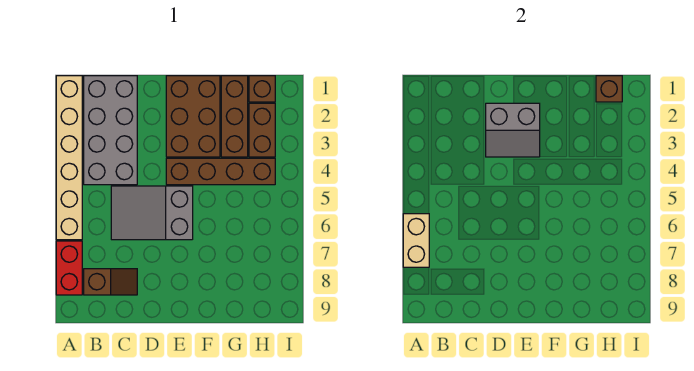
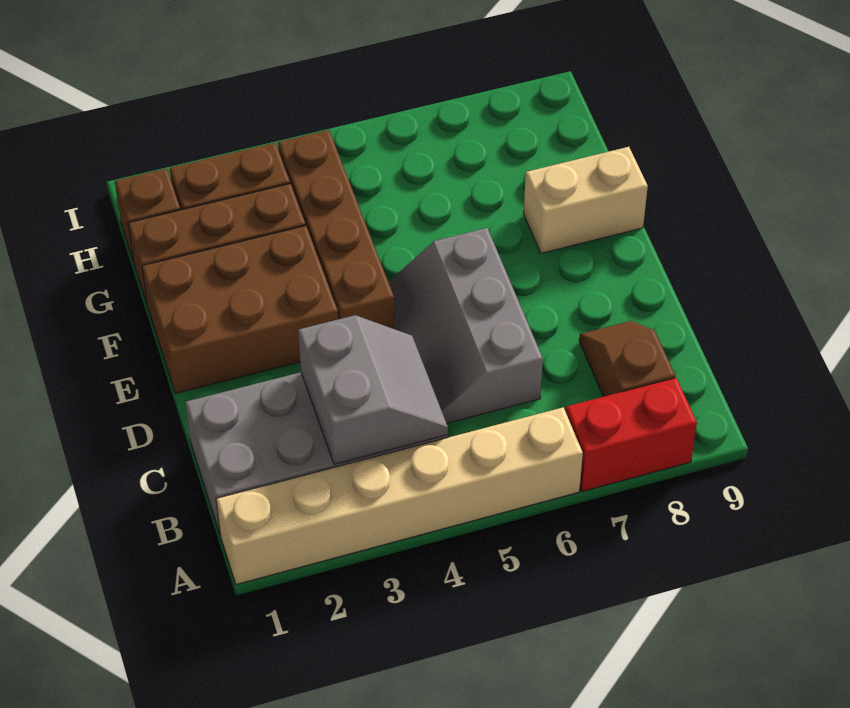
tan 1x2 brick [403,214,429,267] -> tan 1x2 brick moved to [524,147,648,253]
grey 2x3 slope [111,186,193,240] -> grey 2x3 slope turned to [388,228,543,423]
grey 2x2 slope [486,103,540,157] -> grey 2x2 slope moved to [298,315,448,464]
brown 1x1 brick [596,76,622,102] -> none

